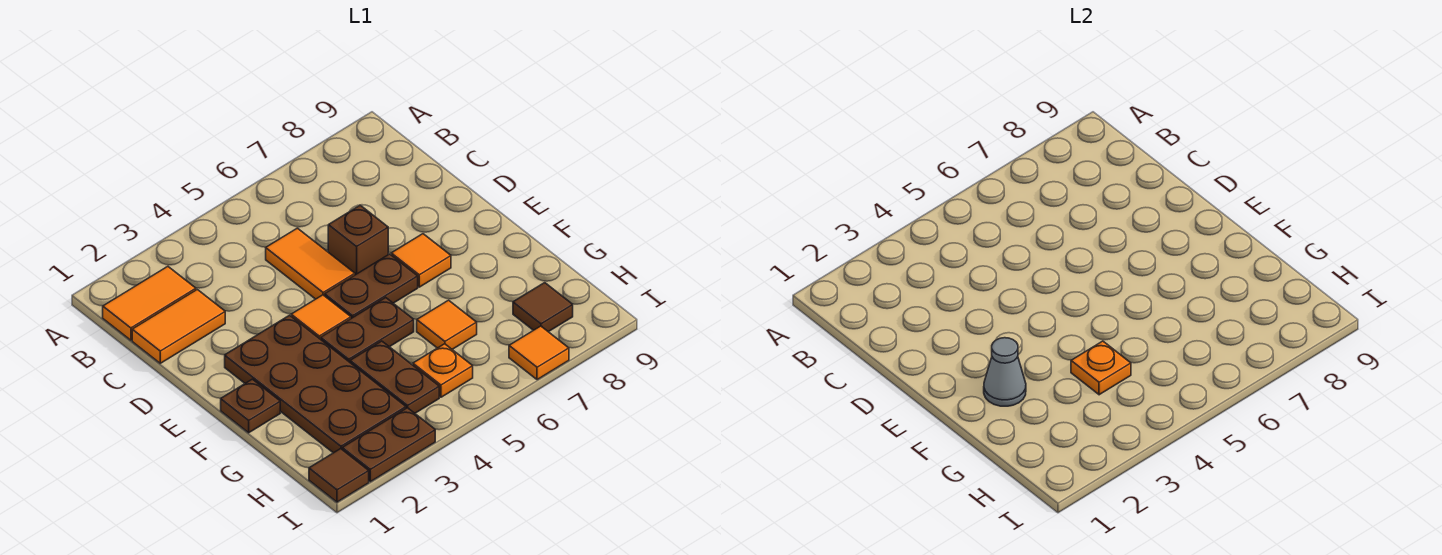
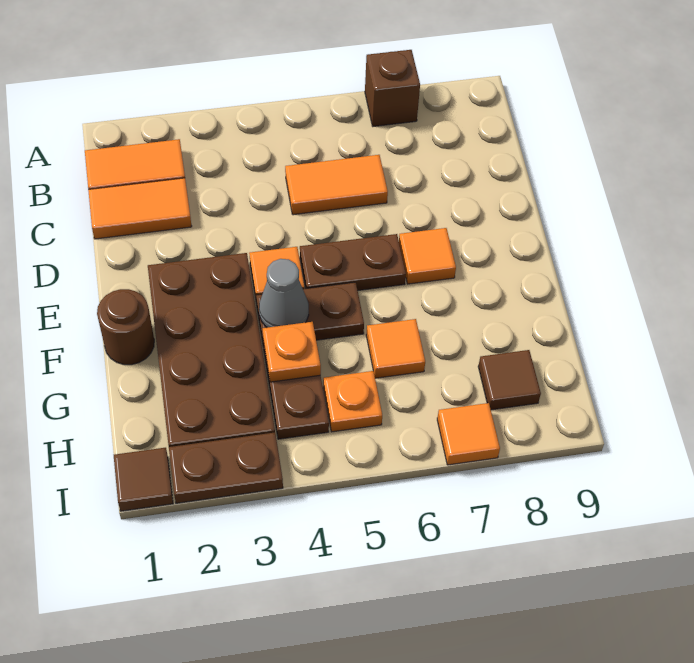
orange 1x2 tile [266,228,355,299] -> orange 1x2 tile turned to [285,155,388,215]
brown 1x1 brick [328,205,388,275] -> brown 1x1 brick moved to [365,50,420,126]
brown 1x1 plate [221,379,280,433] -> brown 1x1 round brick [97,289,154,365]
grey 1x1 cone [984,338,1026,406] -> grey 1x1 cone moved to [259,259,309,328]

